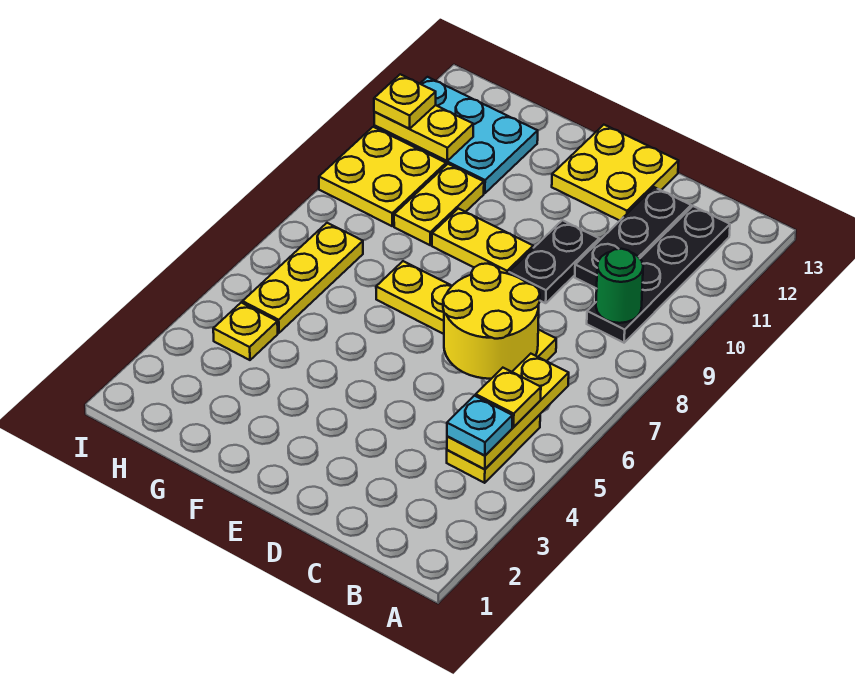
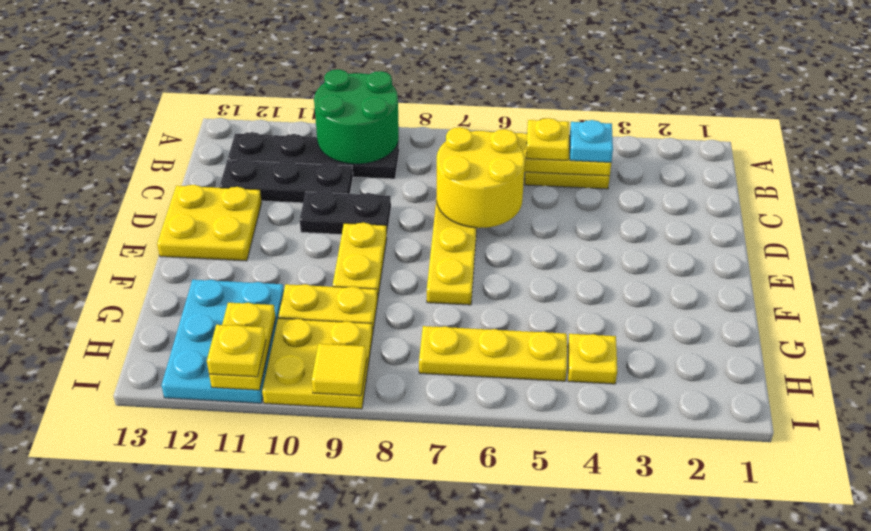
green 1x1 round brick [596,249,643,323] -> green 2x2 round brick [314,69,399,164]
none -> yellow 1x1 tile [312,344,367,396]

